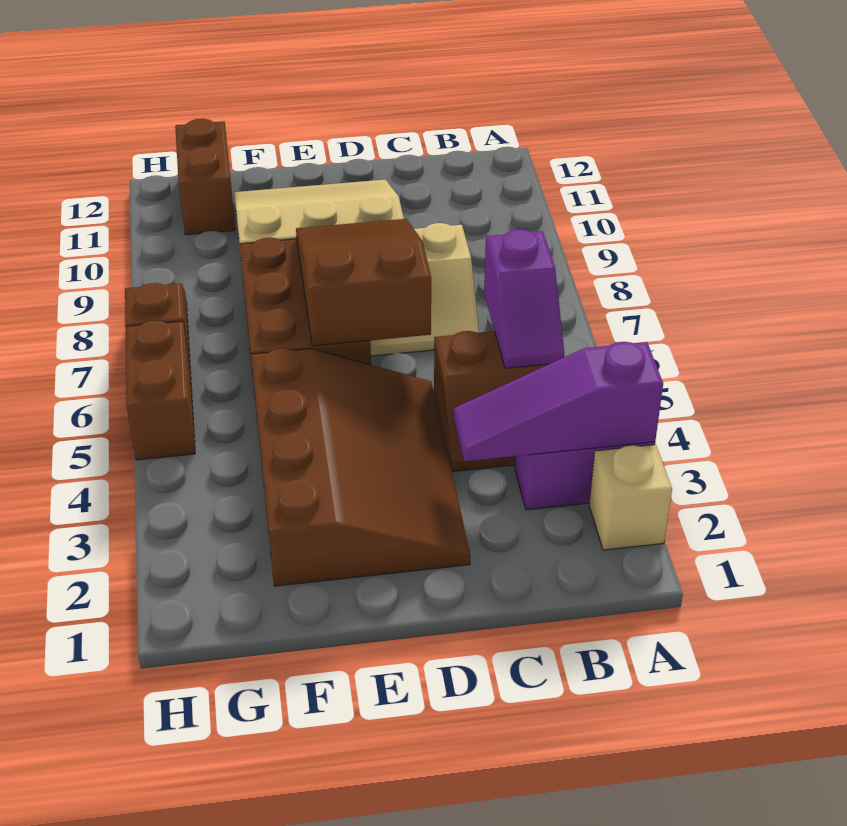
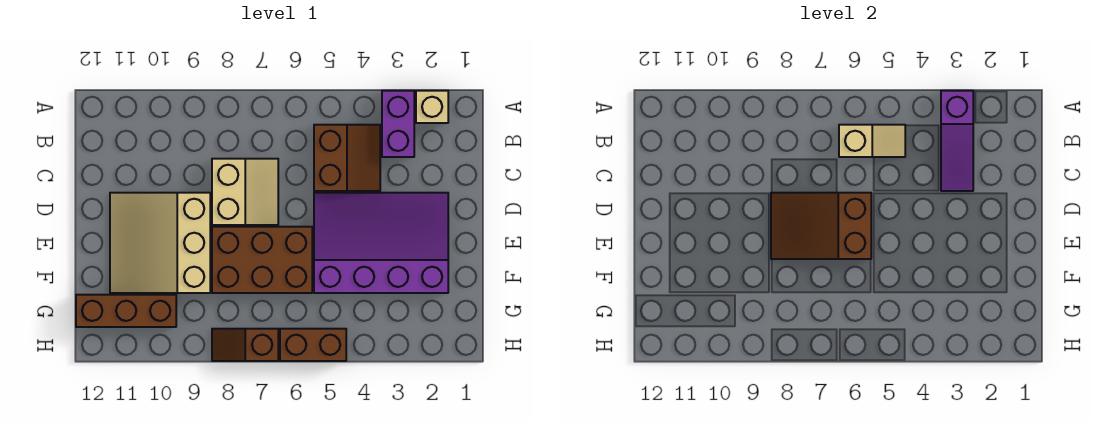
purple 1x2 slope [484,229,564,368] -> tan 1x2 slope [839,125,905,157]
brown 3x4 slope [251,348,470,586] -> purple 3x4 slope [314,193,448,293]
brown 1x2 brick [175,119,235,235] -> brown 1x3 brick [76,295,176,327]

